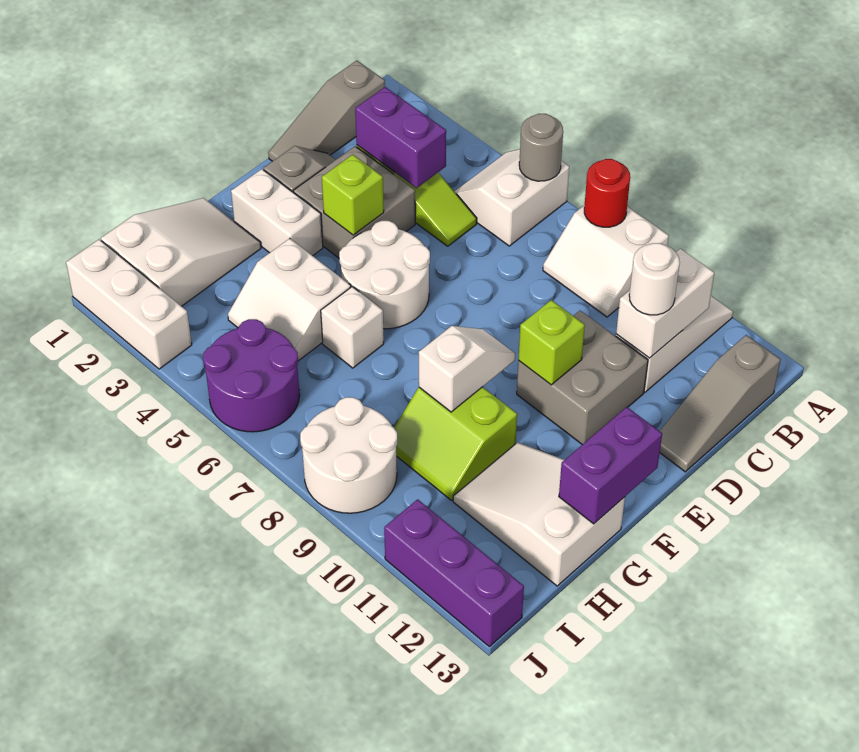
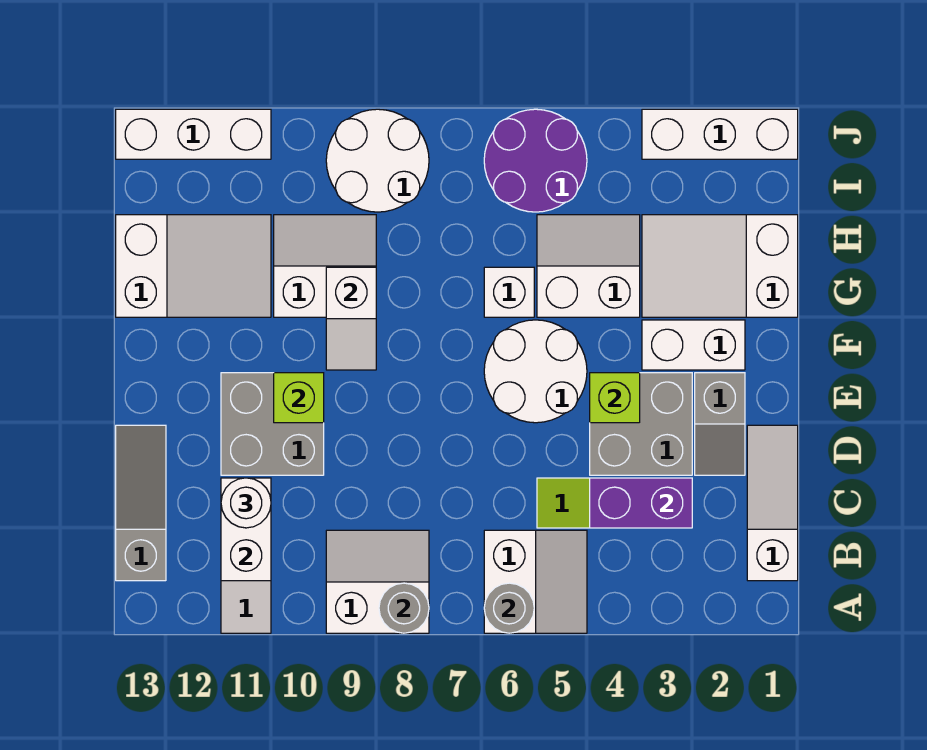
red 1x1 round brick [584,159,630,227] -> grey 1x1 round brick [379,583,429,633]
grey 1x3 slope [268,61,385,161] -> white 1x3 slope [747,425,798,581]
purple 1x2 brick [559,407,662,524] -> none
white 2x3 slope [101,198,261,306] -> white 2x3 slope turned to [642,215,798,317]
lime 2x2 slope [394,387,517,500] -> white 2x2 slope [274,215,376,317]
purple 1x3 brick [384,499,524,646] -> white 1x3 brick [116,109,271,159]

